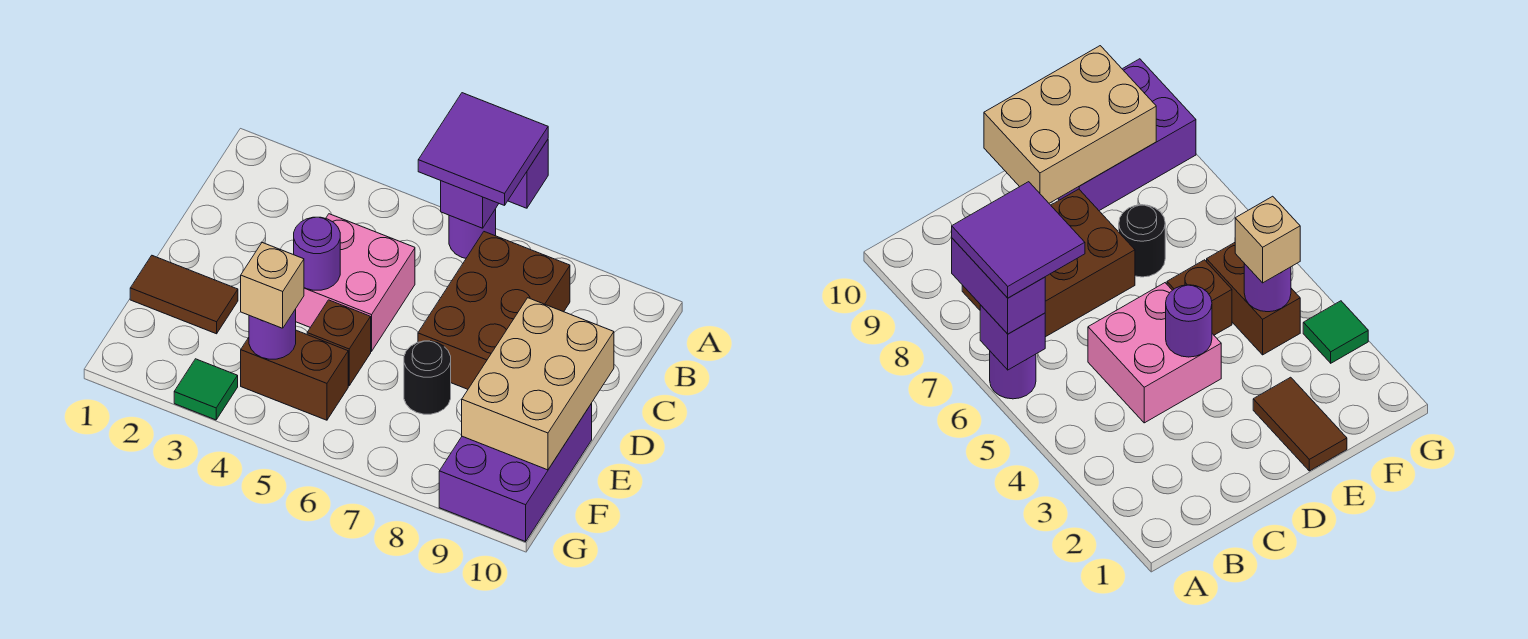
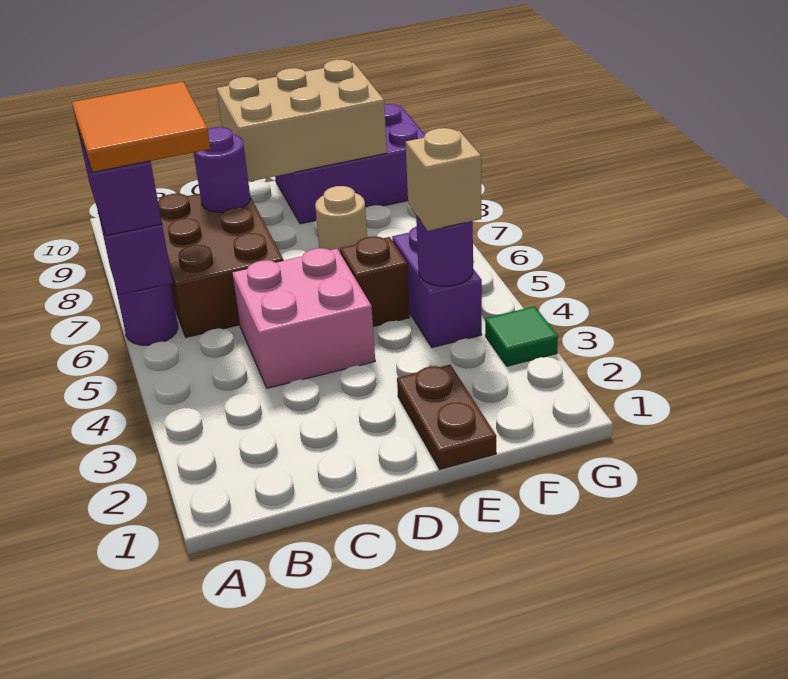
purple 2x2 tile [418,93,548,205] -> orange 2x2 tile [72,82,210,172]
brown 2x3 brick [418,232,570,389] -> brown 2x3 brick turned to [158,194,283,337]
purple 1x1 round brick [294,217,340,290] -> purple 1x1 round brick moved to [194,127,250,212]
brown 1x2 tile [130,256,238,334] -> brown 1x2 plate [397,365,496,469]
black 1x1 round brick [404,341,451,414] -> tan 1x1 round brick [315,186,367,252]
brown 1x2 brick [241,330,348,420] -> purple 1x2 brick [392,226,482,347]

